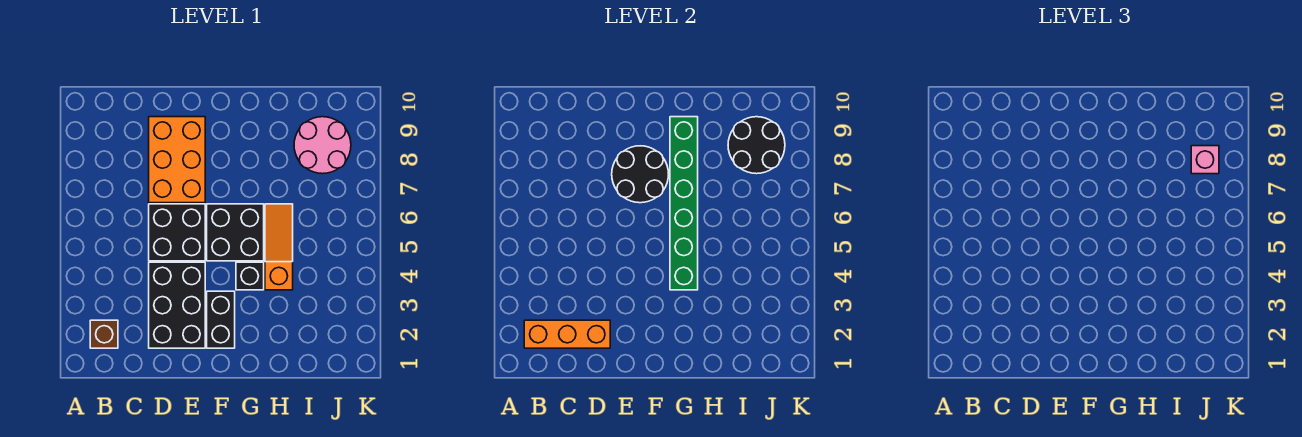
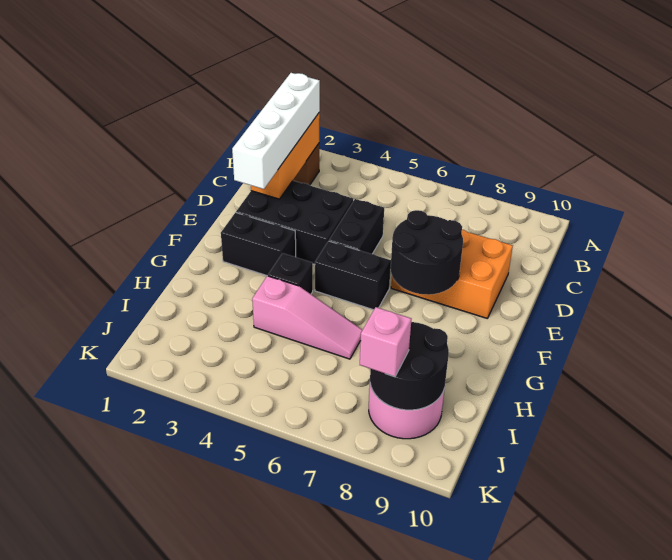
none -> white 1x4 brick [232,73,320,189]
black 2x2 brick [149,204,205,261] -> black 1x2 brick [329,199,384,254]
black 2x2 brick [207,204,264,261] -> black 1x2 brick [315,241,391,310]
green 1x6 brick [670,117,698,290] -> none
orange 1x3 slope [265,204,293,290] -> pink 1x3 slope [252,276,362,359]

